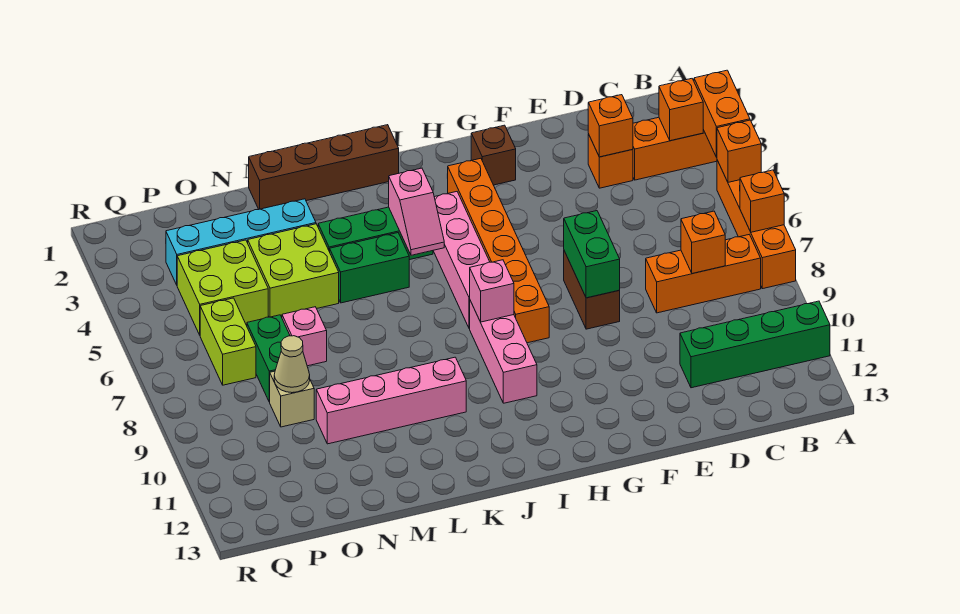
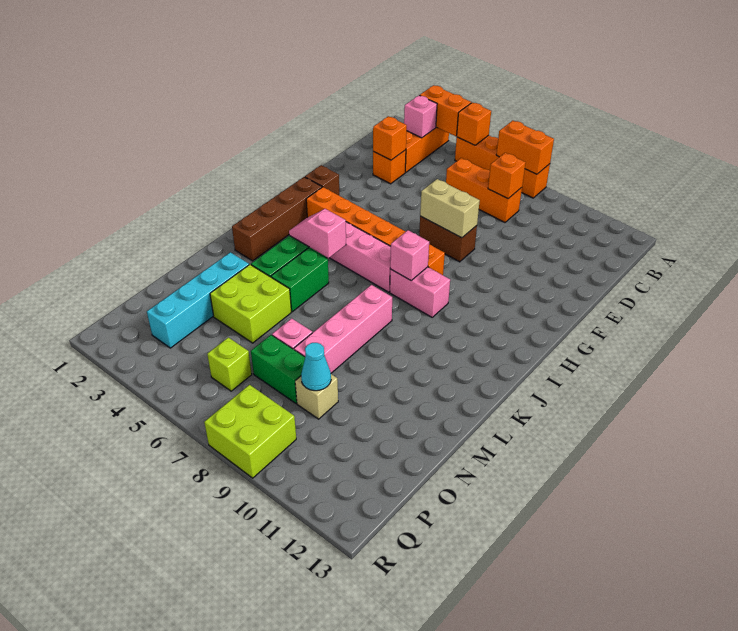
orange 1x1 brick [740,170,784,232] -> orange 1x2 brick [496,121,554,174]
green 1x4 brick [680,301,830,388] -> none
orange 1x1 brick [659,79,703,141] -> pink 1x1 brick [404,95,437,138]
orange 1x3 brick [646,234,761,313] -> orange 1x3 brick turned to [446,158,522,222]
green 1x2 brick [564,211,620,298] -> tan 1x2 brick [420,179,480,238]
pink 1x3 brick [470,301,537,403] -> pink 1x2 brick [390,267,450,317]
brown 1x4 brick [249,125,399,209] -> brown 1x4 brick moved to [232,177,322,261]
pink 1x2 slope [389,168,444,255] -> pink 1x2 slope turned to [289,209,346,258]
pink 1x4 brick [316,357,466,444] -> pink 1x4 brick moved to [294,285,392,373]
lime 2x2 brick [177,240,268,335] -> lime 2x2 brick moved to [204,385,296,478]
tan 1x1 cone [274,336,310,393] -> cyan 1x1 cone [301,343,331,391]
lime 1x2 brick [200,298,256,385] -> lime 1x1 brick [207,337,252,391]

